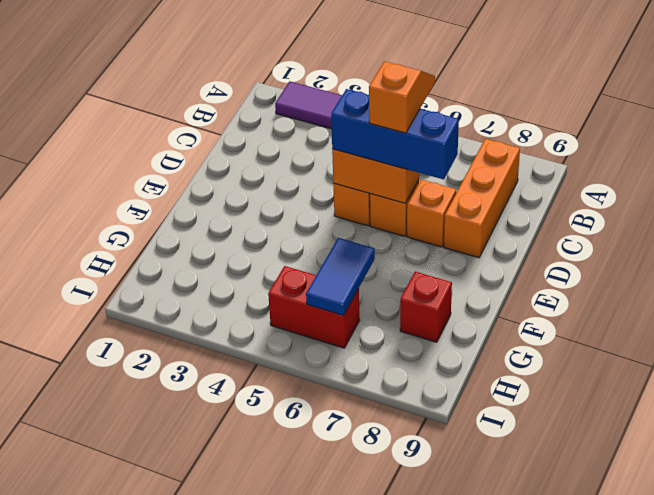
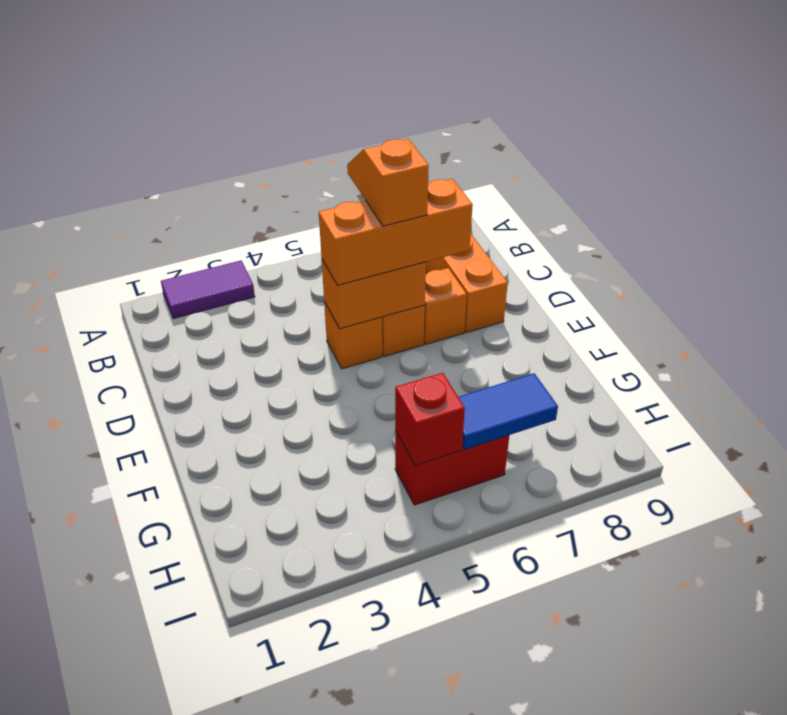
blue 1x3 brick [331,89,459,179] -> orange 1x3 brick [319,179,473,285]
blue 1x2 tile [306,238,375,316] -> blue 1x2 tile turned to [459,373,558,450]
red 1x1 brick [400,272,452,342] -> red 1x1 brick moved to [395,373,465,465]

